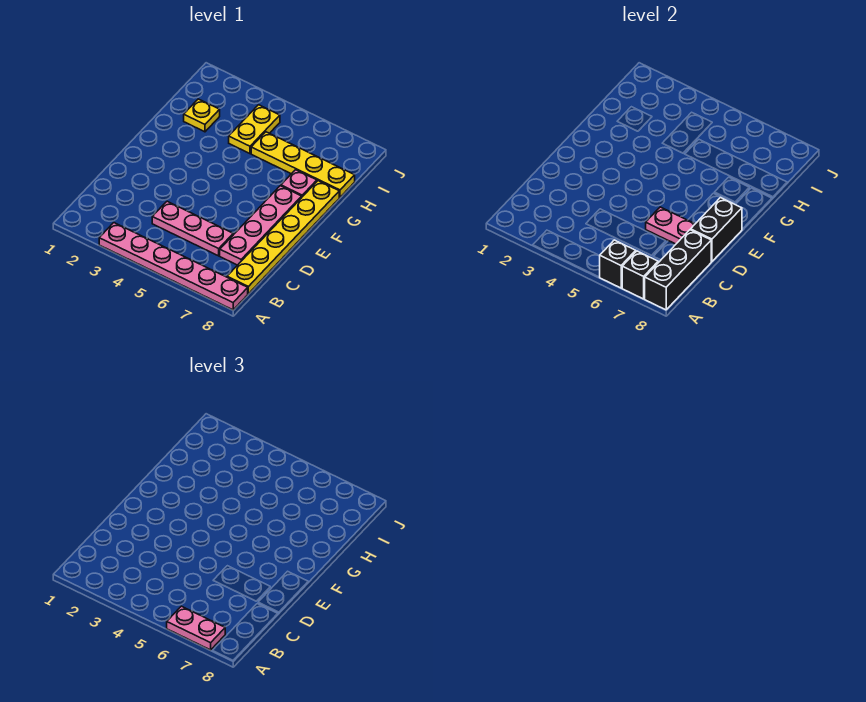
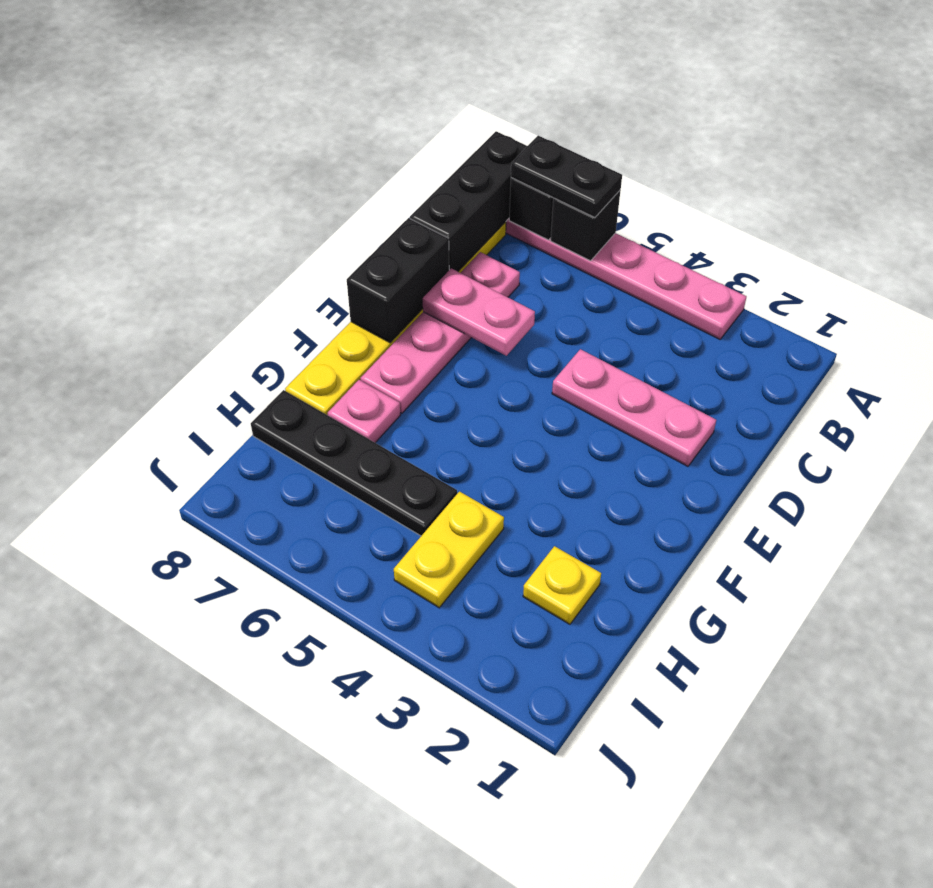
pink 1x2 plate [167,606,225,650] -> black 1x2 plate [511,136,622,218]
pink 1x3 plate [152,201,233,256] -> pink 1x3 plate moved to [552,349,716,466]
yellow 1x4 plate [251,132,355,197] -> black 1x4 plate [251,390,457,536]

